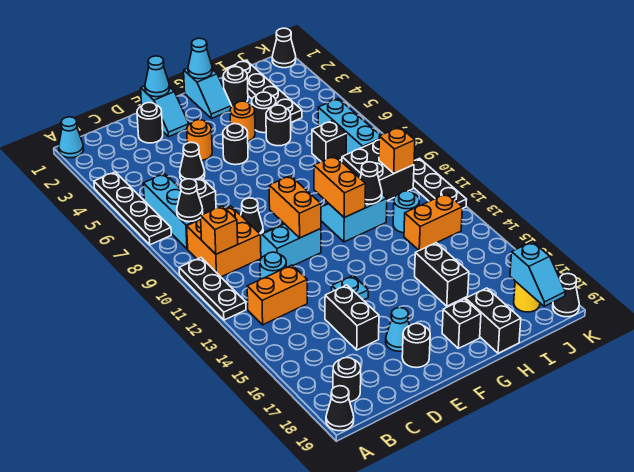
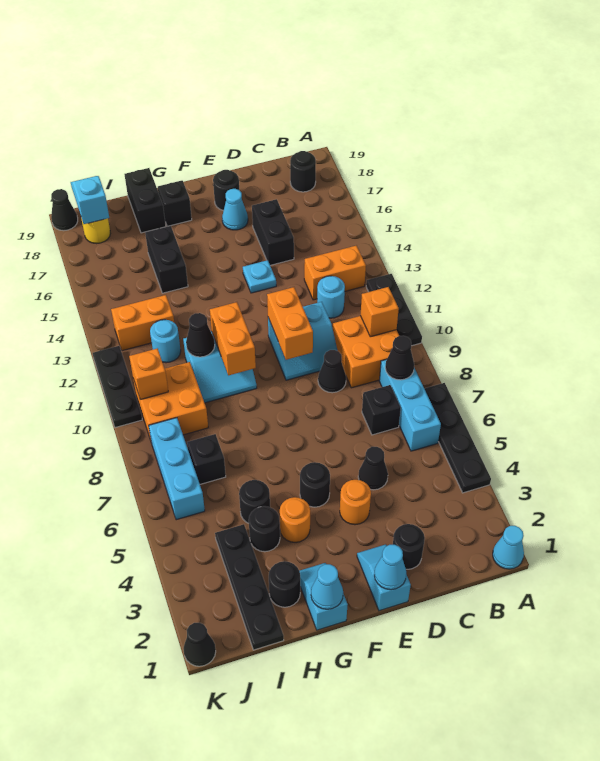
black 1x1 cone [326,386,354,431] -> none
black 2x2 brick [342,140,414,201] -> orange 2x2 brick [133,362,208,440]

